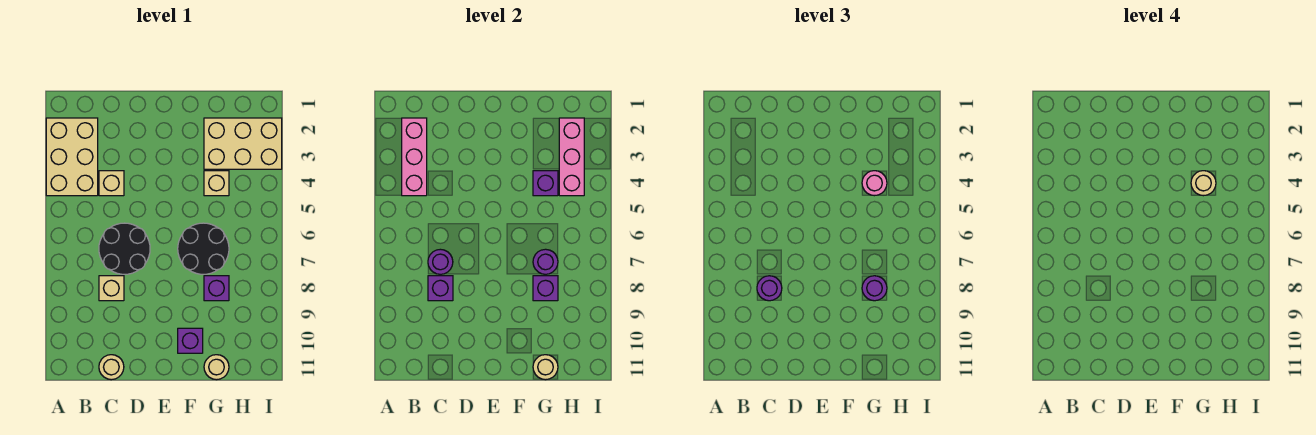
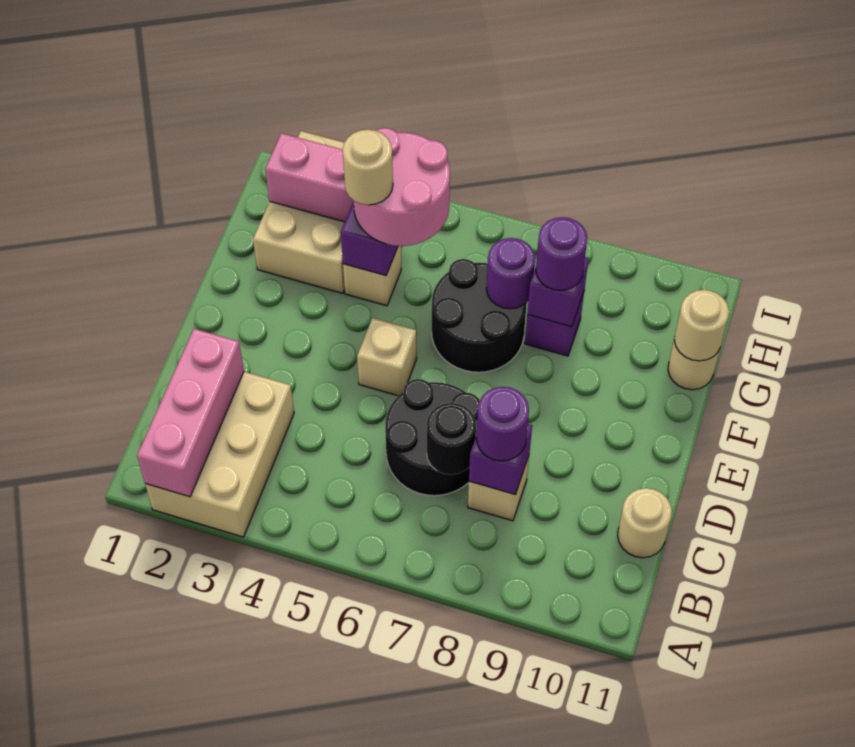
tan 2x3 brick [46,118,98,196] -> tan 2x3 brick turned to [145,372,294,537]
pink 1x3 brick [402,118,427,196] -> pink 1x3 brick turned to [137,329,244,497]
tan 1x1 brick [99,171,124,196] -> tan 1x1 brick moved to [357,318,417,396]
purple 1x1 round brick [428,249,453,274] -> black 1x1 round brick [427,403,476,475]
purple 1x1 brick [178,328,203,353] -> none
pink 1x1 round brick [862,171,887,196] -> pink 2x2 round brick [353,128,450,246]

